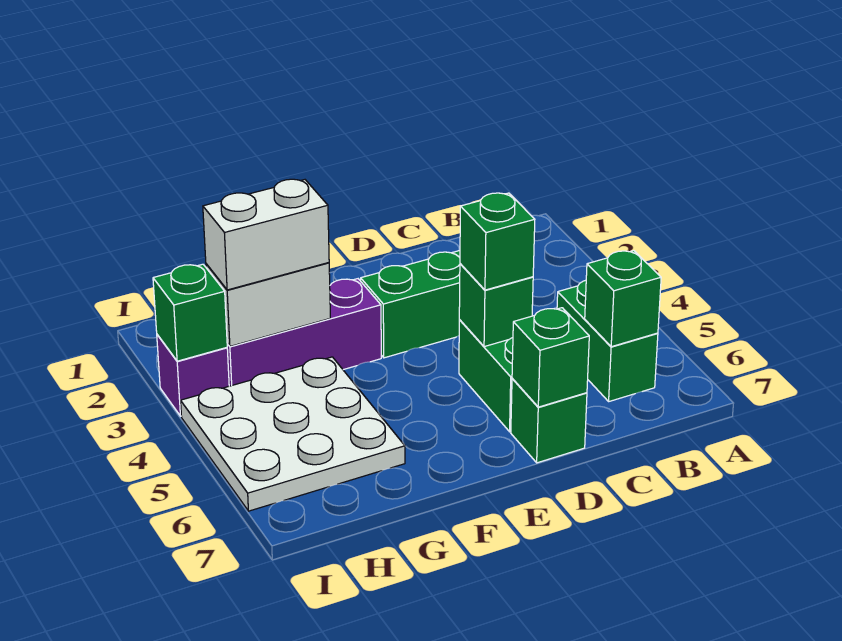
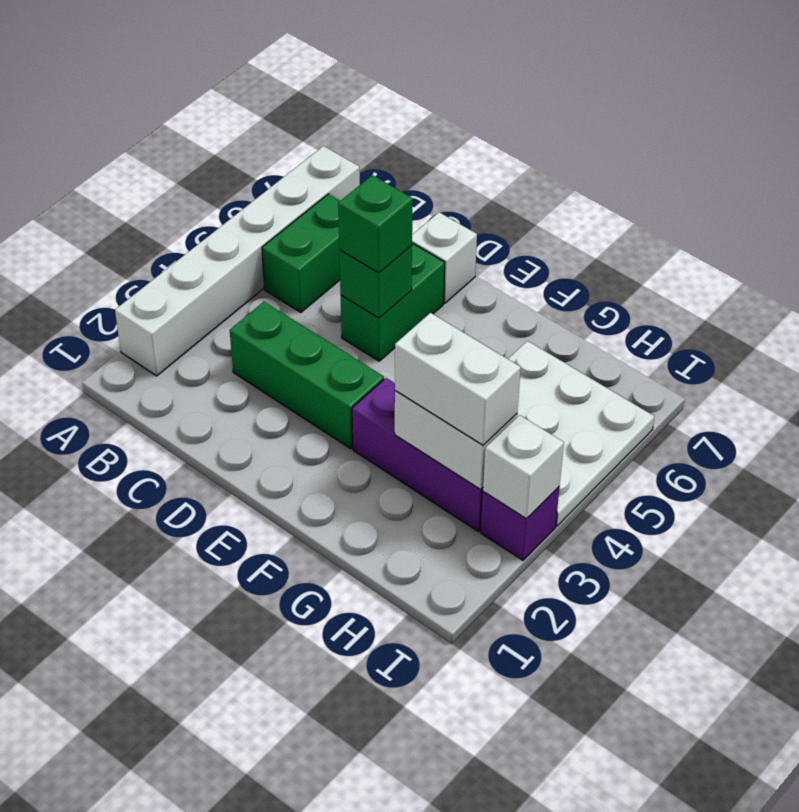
none -> white 1x6 brick [115,146,360,376]
green 1x1 brick [585,251,661,347] -> none
green 1x1 brick [511,378,587,463] -> white 1x1 brick [412,212,477,303]
green 1x1 brick [512,308,589,407] -> none
green 1x1 brick [153,264,227,361] -> white 1x1 brick [483,415,564,518]

